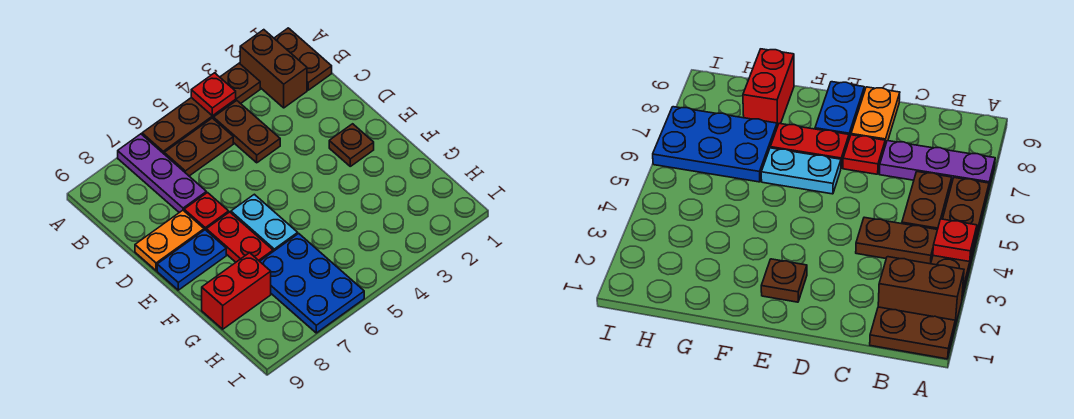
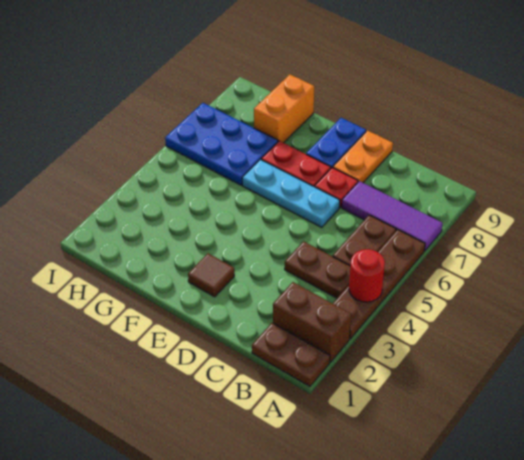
red 1x1 plate [191,73,236,116] -> red 1x1 round brick [349,249,385,302]
purple 1x3 plate [118,134,206,213] -> purple 1x3 tile [342,181,443,251]
brown 1x1 plate [329,124,374,166] -> brown 1x1 tile [188,253,234,297]
cyan 1x2 plate [231,194,298,251] -> cyan 1x3 plate [242,159,340,227]
red 1x2 brick [202,253,271,329] -> orange 1x2 brick [254,74,314,143]

